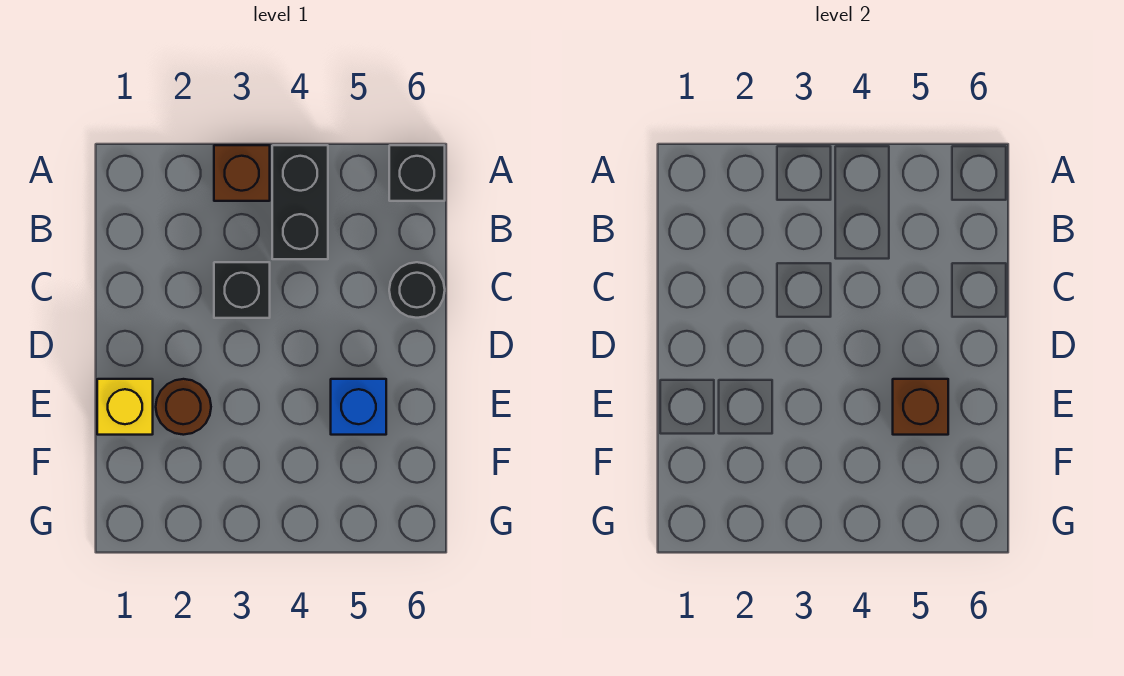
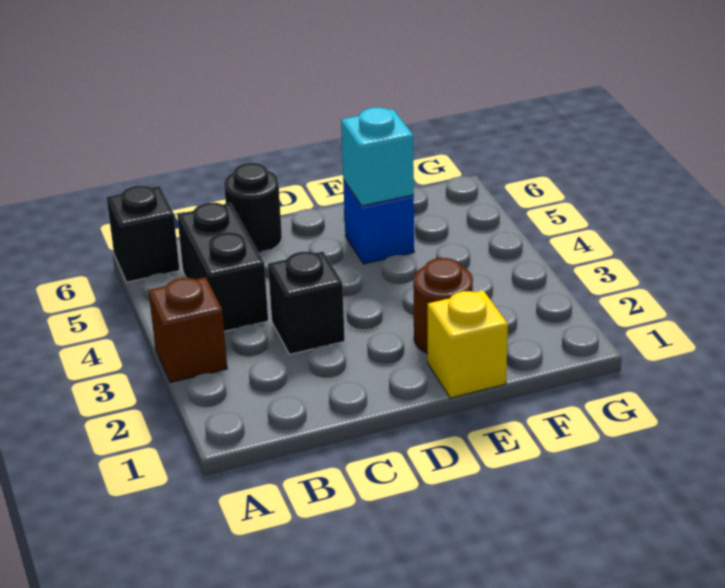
black 1x2 brick [272,145,328,259] -> black 1x2 brick turned to [177,203,268,331]
brown 1x1 brick [893,379,948,435] -> cyan 1x1 brick [341,108,414,206]

